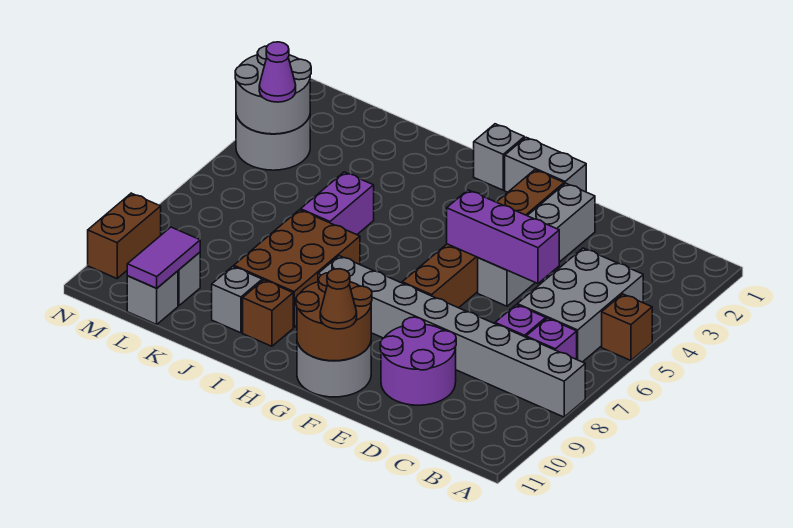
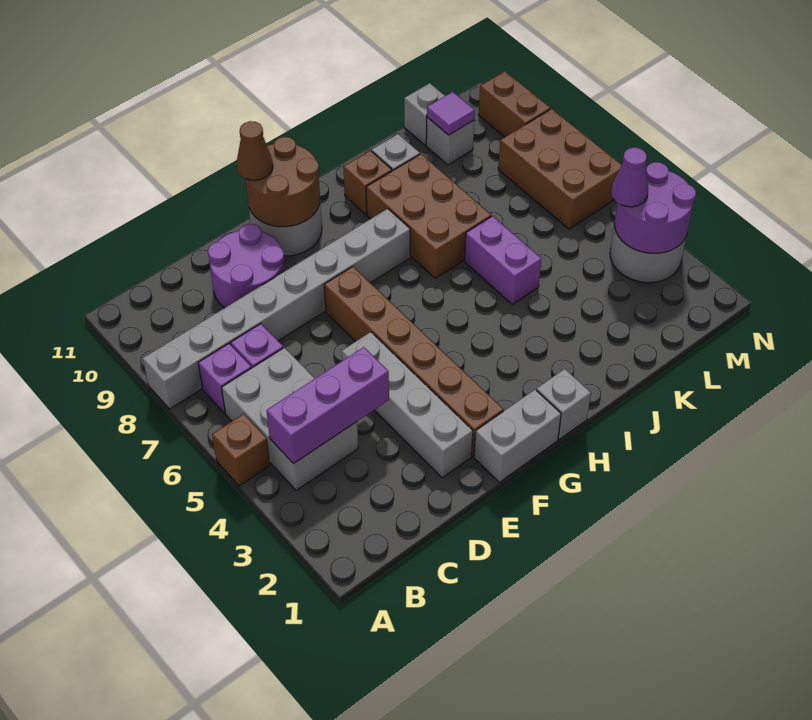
purple 1x3 brick [447,190,559,284] -> purple 1x3 brick moved to [266,347,389,464]
purple 1x2 tile [127,227,200,288] -> purple 1x1 tile [427,92,475,135]
grey 2x2 round brick [235,46,311,134] -> purple 2x2 round brick [614,162,696,253]
none -> brown 2x3 brick [498,109,621,229]

